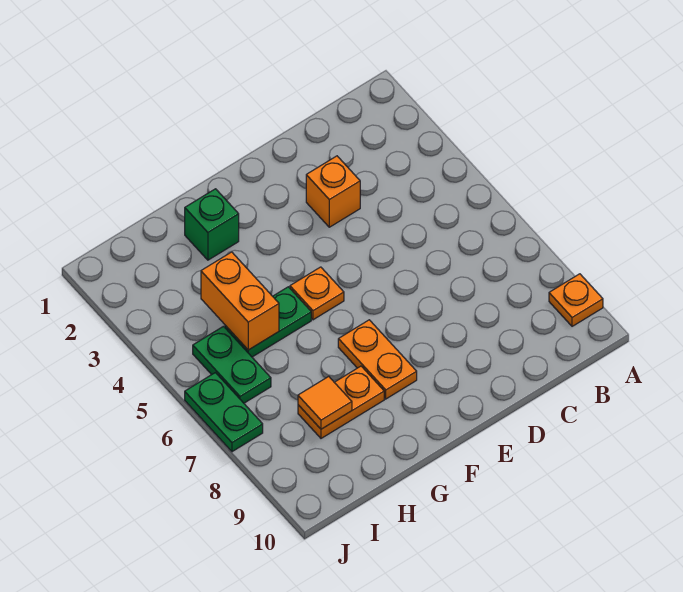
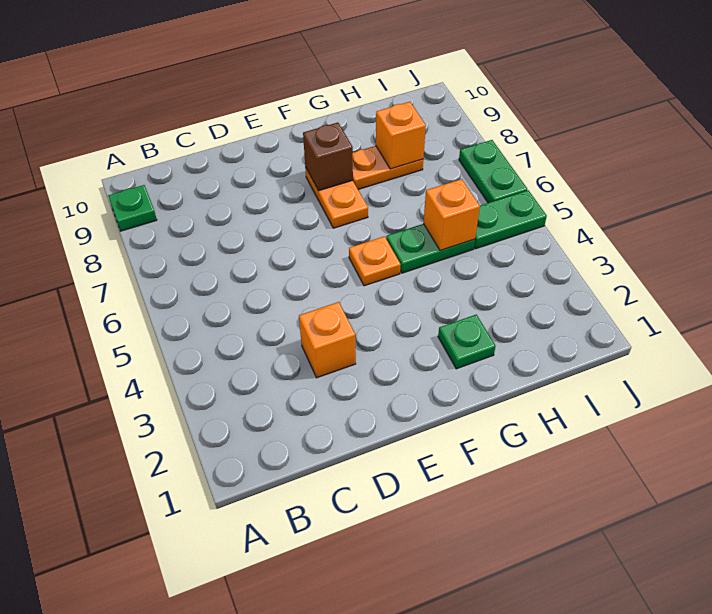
orange 1x1 plate [549,274,603,326] -> green 1x1 plate [108,185,157,231]
none -> brown 1x1 brick [303,123,353,191]
green 1x1 brick [185,189,239,260] -> green 1x1 plate [438,315,496,369]
orange 1x2 brick [201,252,279,350] -> orange 1x1 brick [423,179,480,251]
orange 1x1 tile [298,376,352,429] -> orange 1x1 brick [376,102,426,169]
green 1x2 plate [193,326,271,403] -> green 1x2 plate turned to [474,190,547,249]

